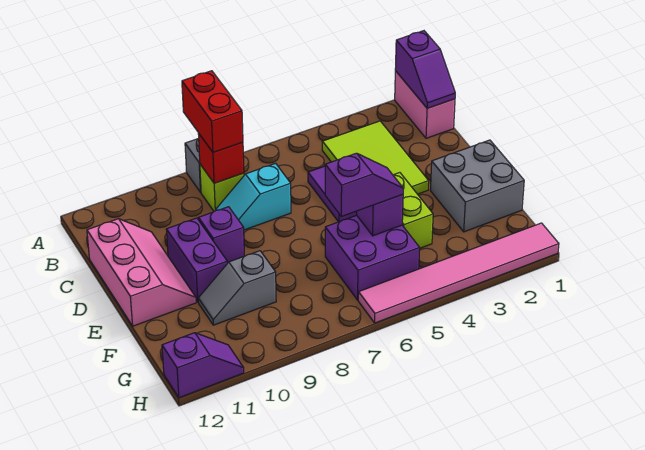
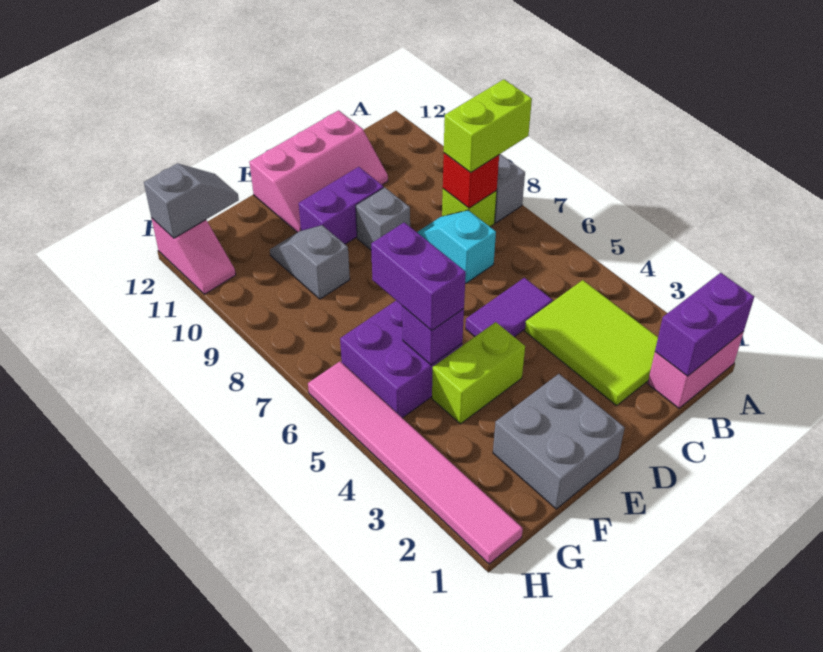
purple 1x2 slope [395,31,455,108] -> purple 1x2 brick [655,273,754,376]
red 1x2 brick [182,71,243,152] -> lime 1x2 brick [444,79,532,173]
lime 2x3 tile [322,121,429,194] -> lime 2x3 tile turned to [525,280,658,406]
purple 1x1 brick [199,207,244,263] -> grey 1x1 brick [356,187,410,250]
purple 1x2 slope [325,153,403,216] -> purple 1x2 brick [371,222,466,331]
none -> grey 1x2 slope [144,163,239,238]
purple 1x2 slope [162,333,244,398] -> pink 1x2 slope [152,219,236,294]

